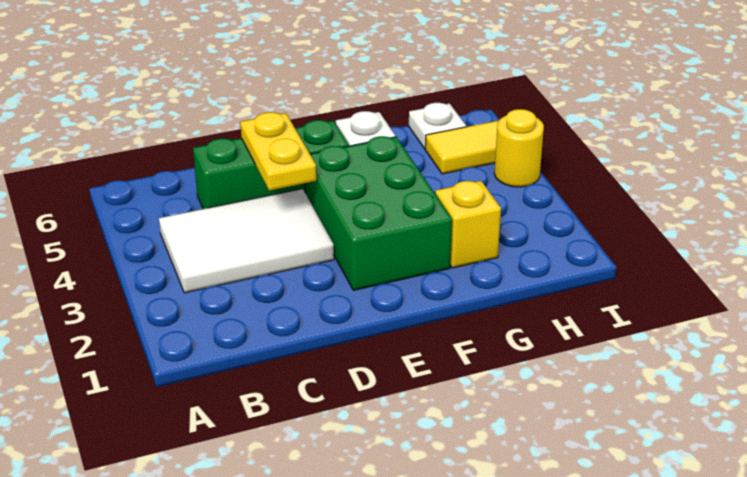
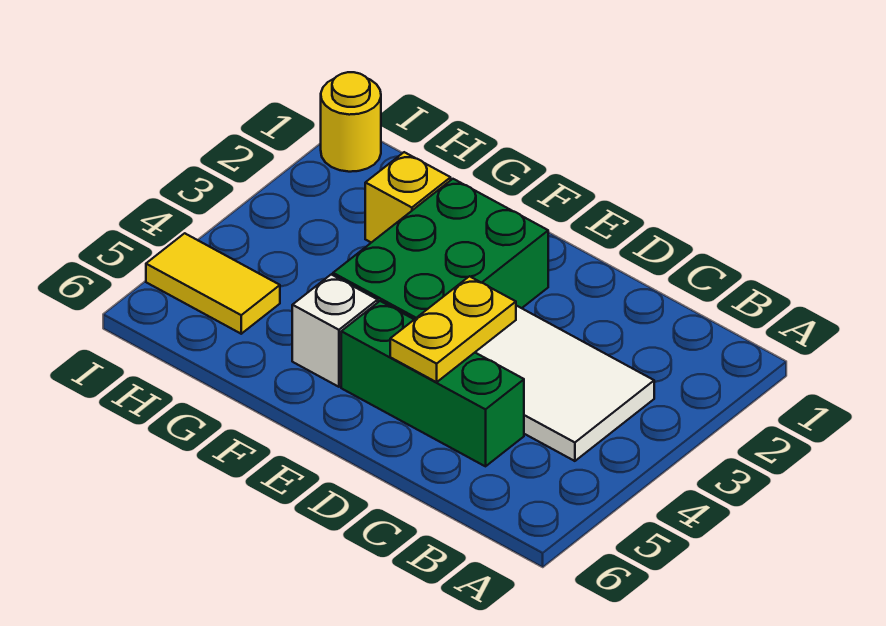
white 1x1 plate [409,103,466,149] -> none
yellow 1x1 round brick [494,109,544,187] -> yellow 1x1 round brick moved to [321,72,381,172]

